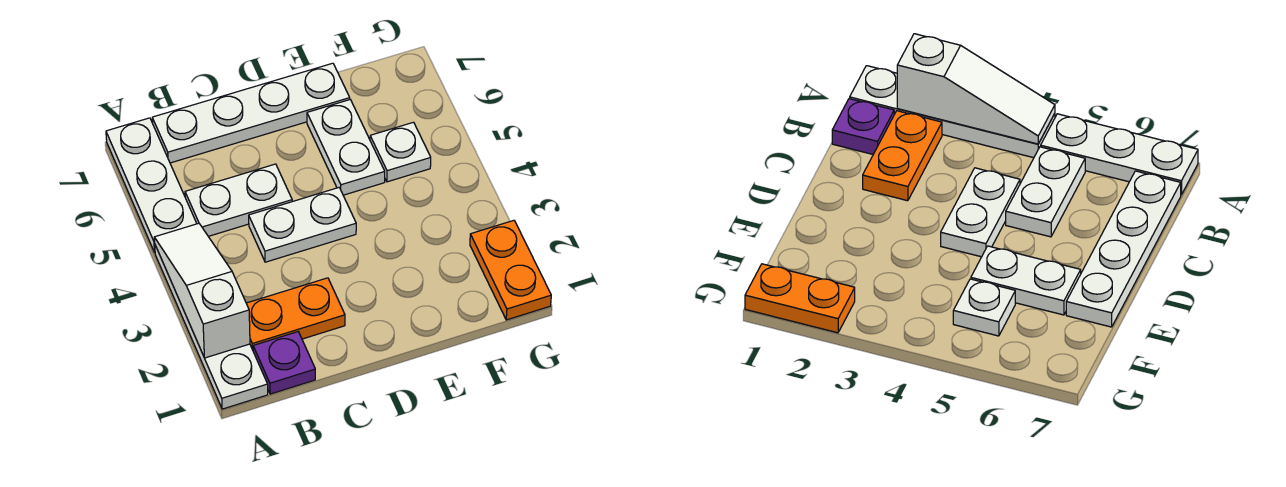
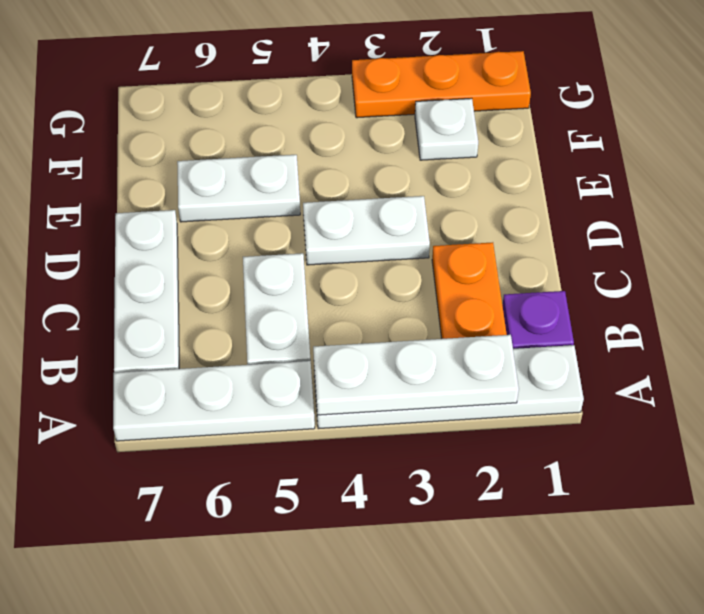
white 1x3 slope [154,223,250,358] -> white 1x3 plate [313,335,519,415]
white 1x4 plate [152,63,350,163] -> white 1x3 plate [114,210,179,373]
white 1x2 plate [249,188,356,262] -> white 1x2 plate turned to [303,196,430,265]
white 1x1 plate [370,122,431,182] -> white 1x1 plate moved to [415,98,478,160]
orange 1x2 plate [470,220,551,320] -> orange 1x3 plate [352,51,531,118]

